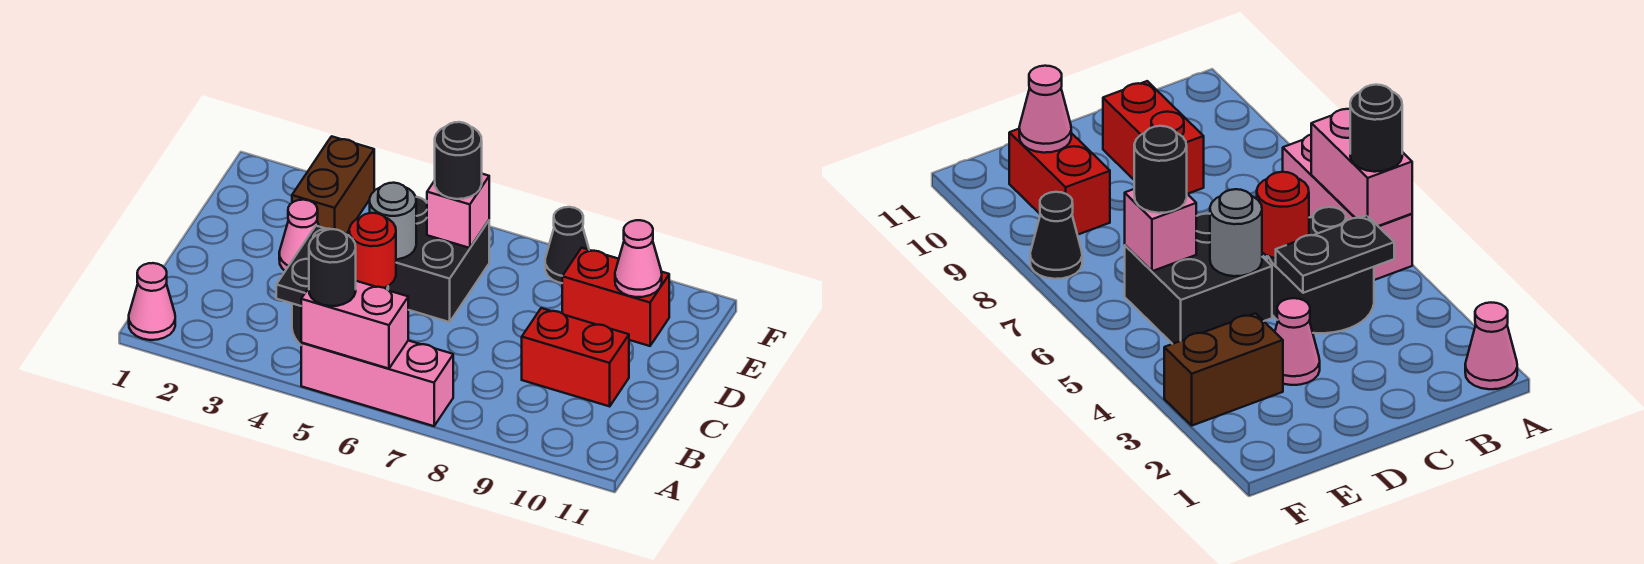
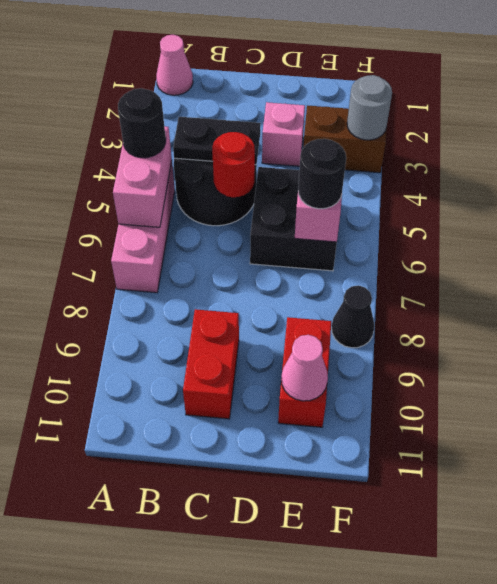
pink 1x1 cone [279,200,319,271] -> pink 1x1 brick [262,102,305,166]
grey 1x1 round brick [370,183,416,259] -> grey 1x1 round brick moved to [347,75,392,140]

